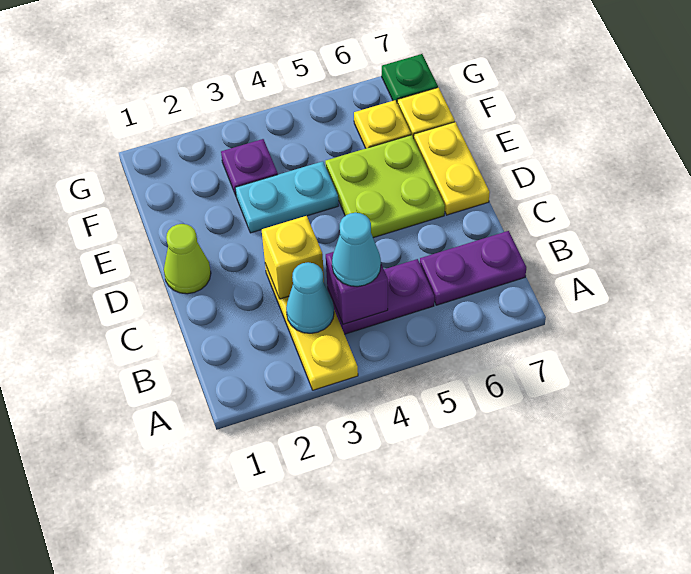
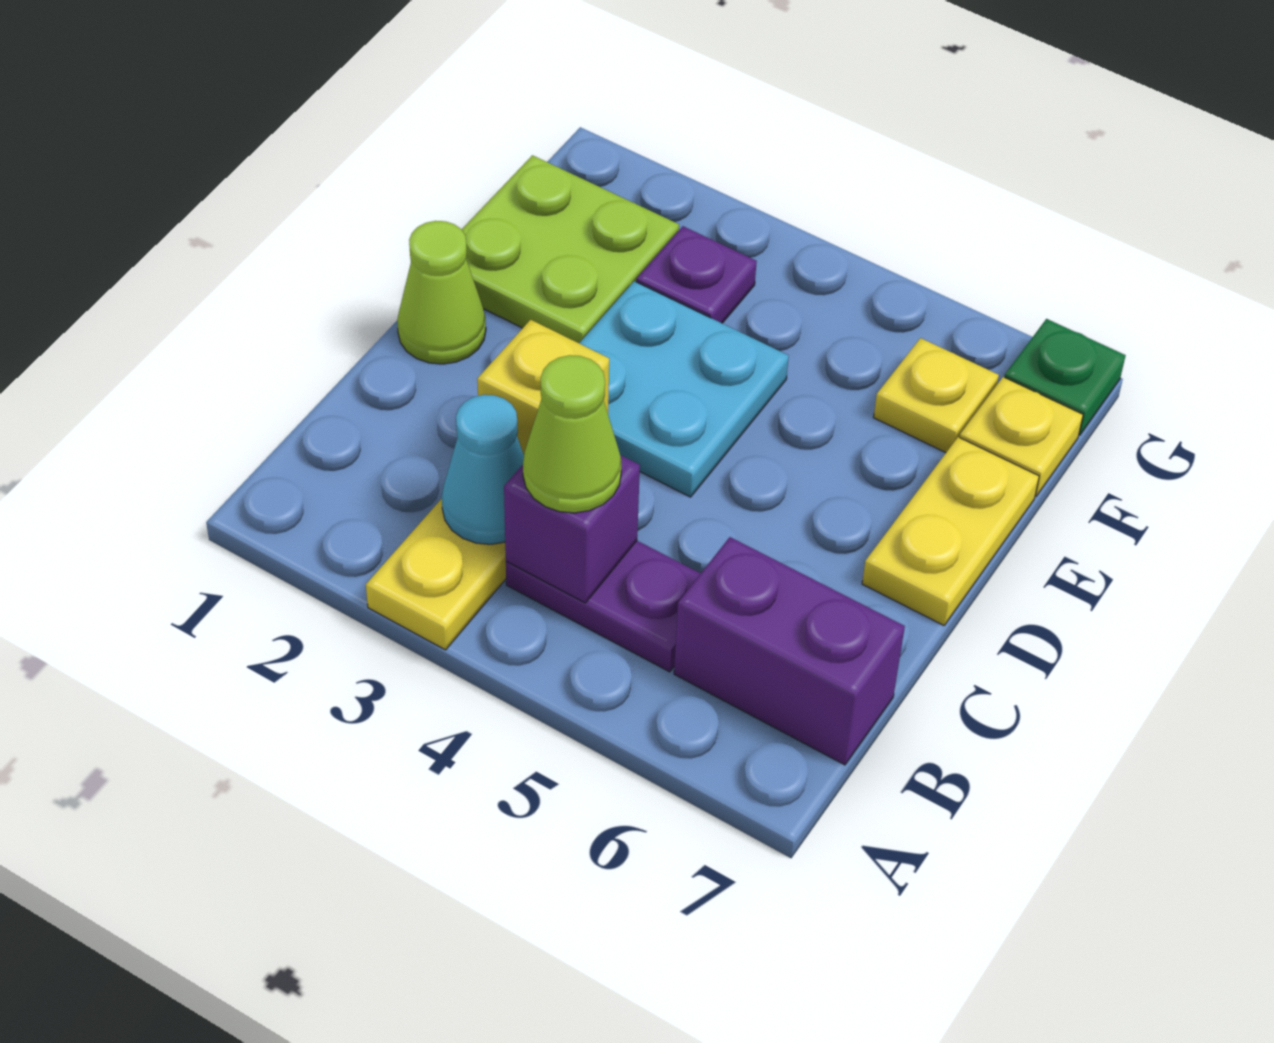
cyan 1x1 cone [332,213,381,286] -> lime 1x1 cone [523,355,621,513]
purple 1x2 plate [420,231,526,305] -> purple 1x2 brick [674,537,905,765]
lime 2x2 plate [325,135,445,238] -> lime 2x2 plate moved to [462,155,679,343]
cyan 1x2 plate [235,161,338,233] -> cyan 2x2 plate [579,281,789,497]

